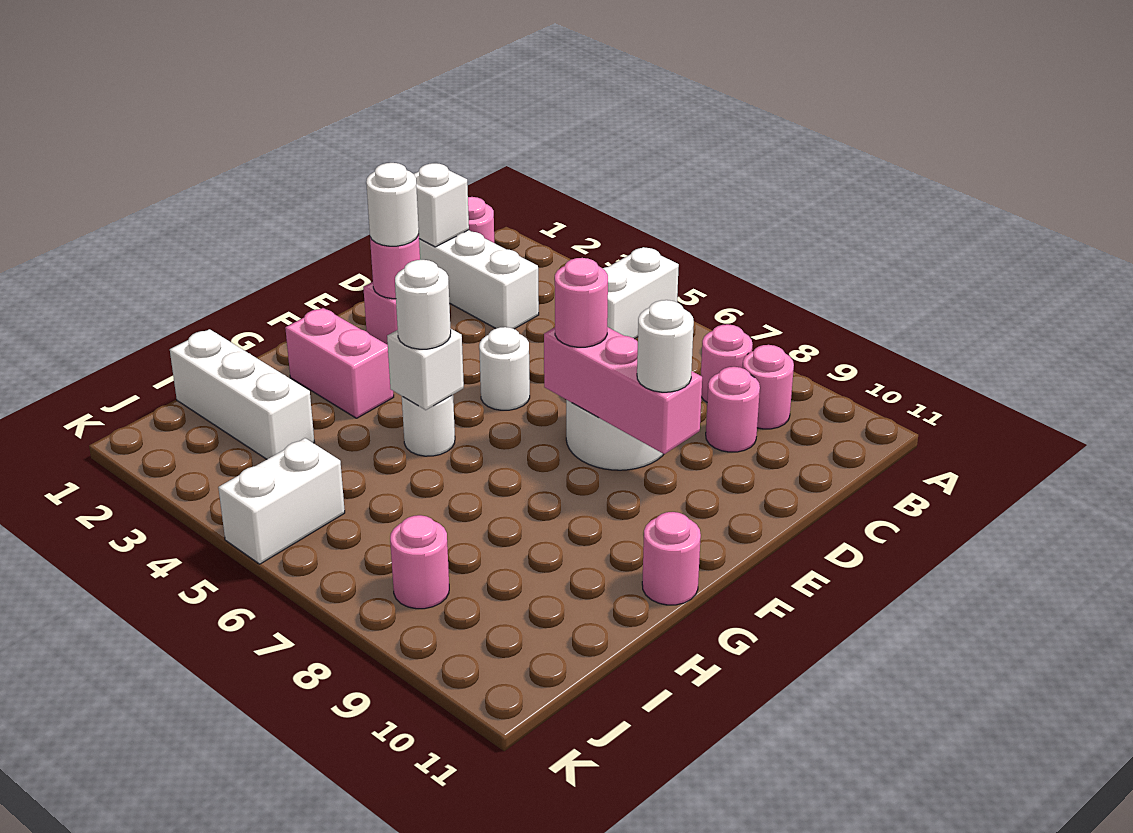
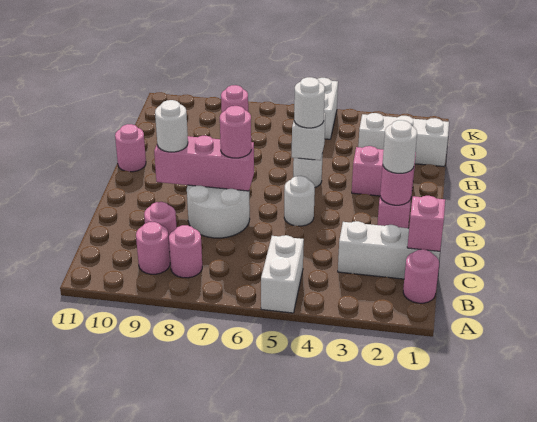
white 1x1 brick [414,163,469,247] -> pink 1x1 brick [407,196,445,251]

